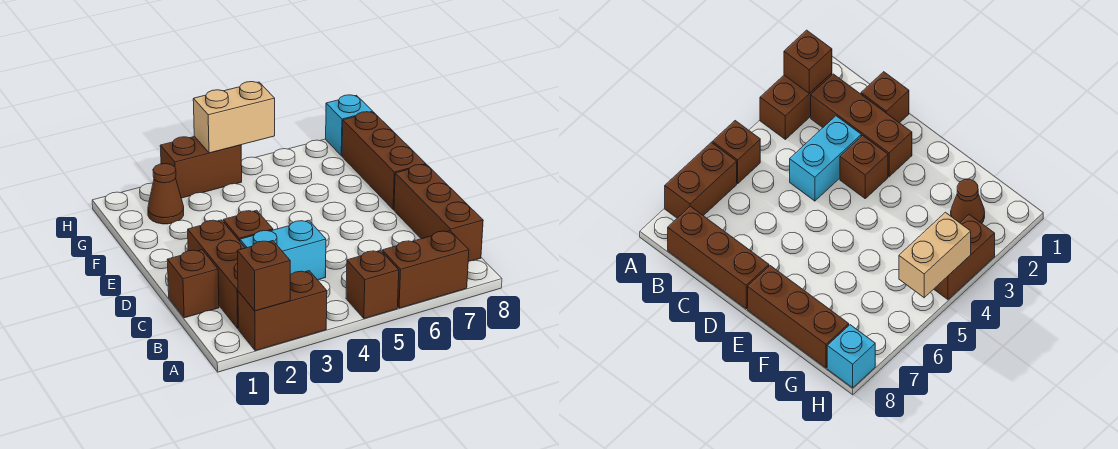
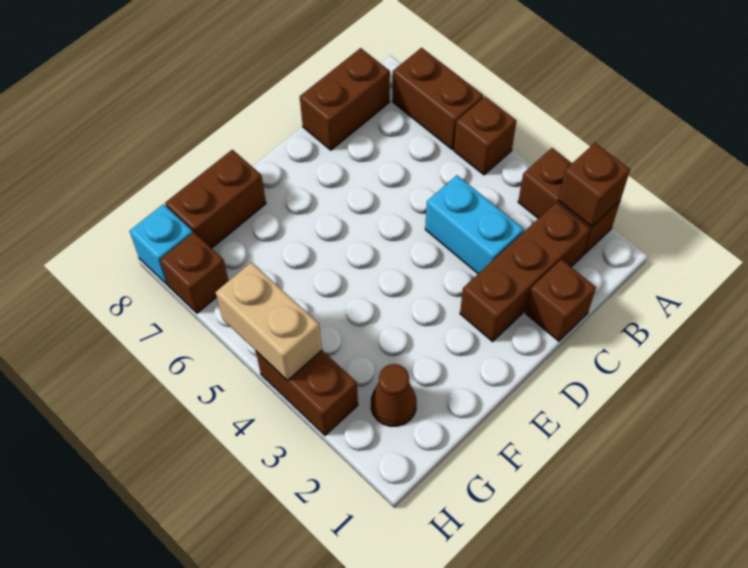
brown 1x3 brick [394,165,483,262] -> brown 1x2 brick [300,48,390,150]
brown 1x1 brick [223,210,273,241] -> brown 1x1 brick moved to [160,232,229,313]
brown 1x3 brick [342,112,426,210] -> brown 1x2 brick [165,150,266,248]

